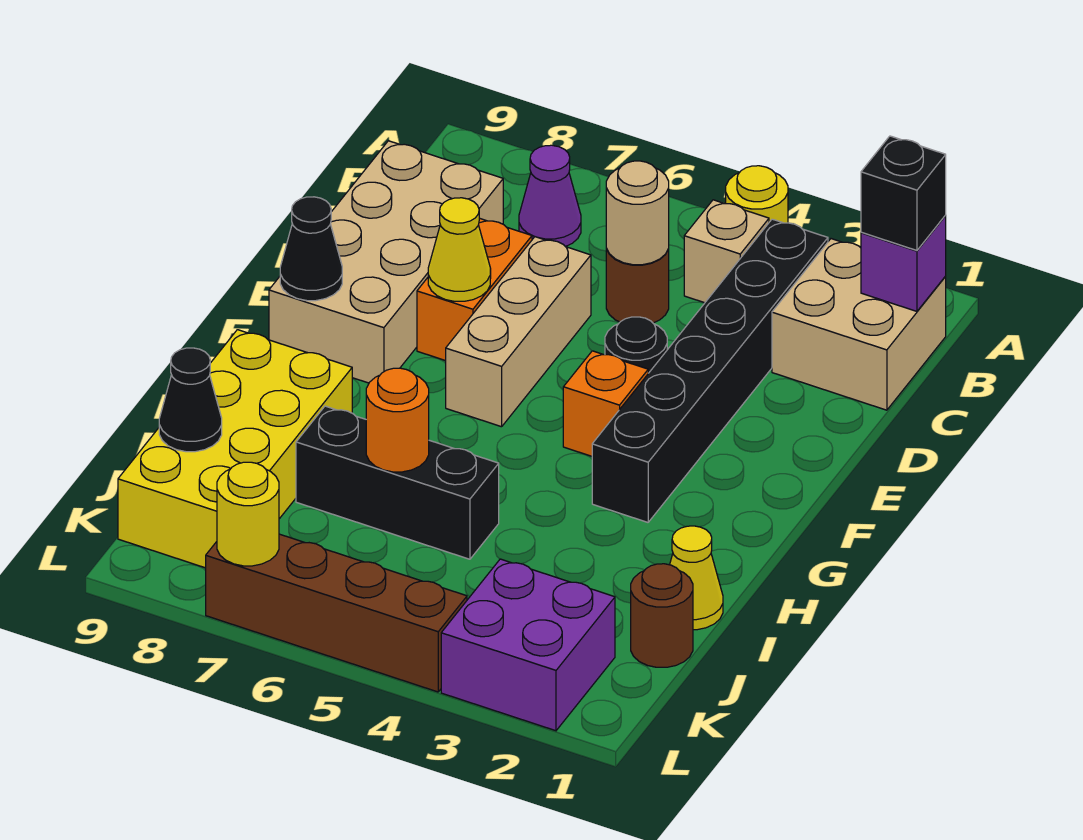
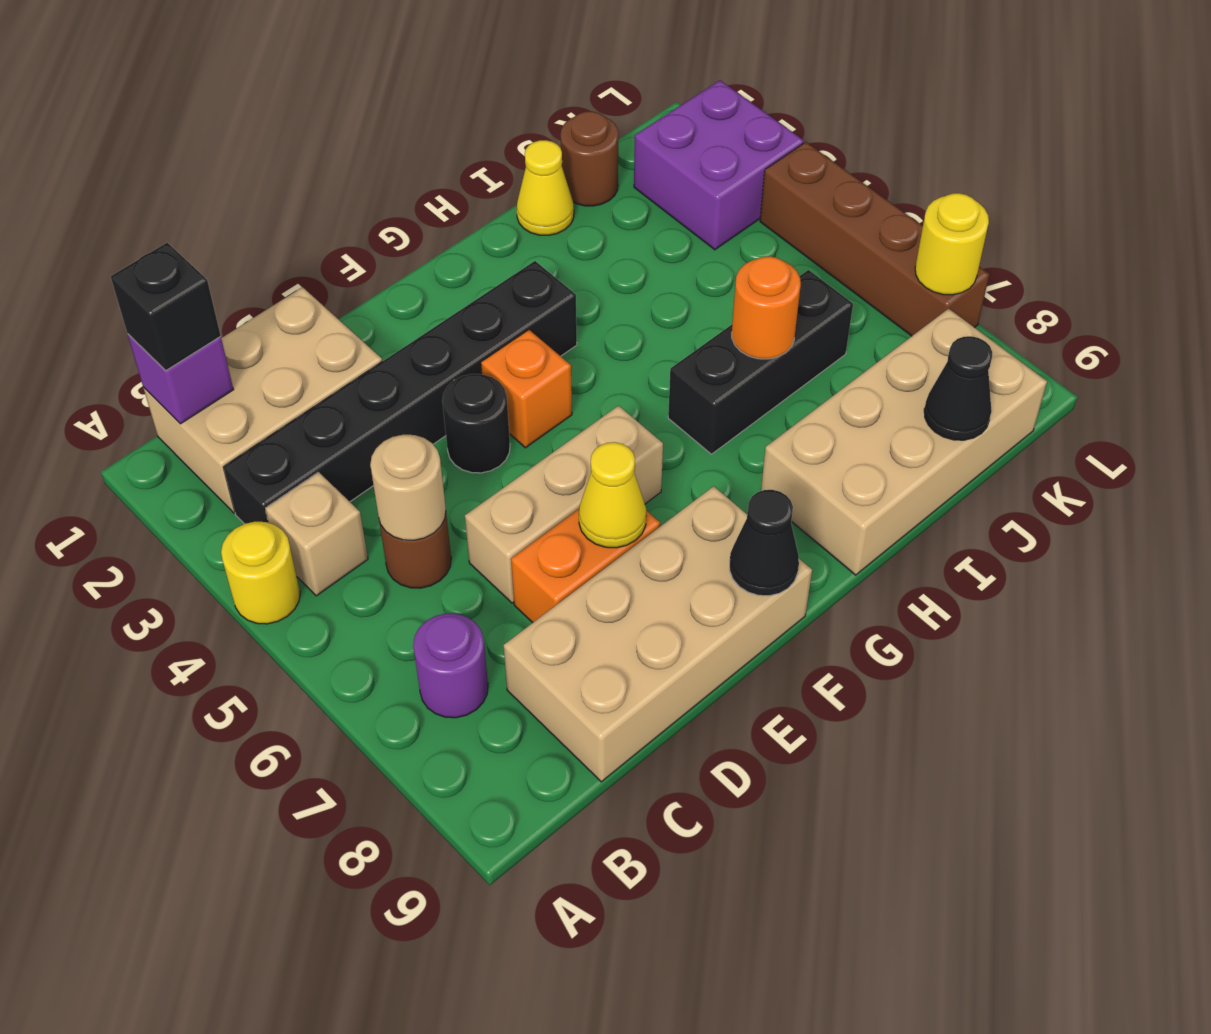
tan 2x2 brick [772,239,946,410] -> tan 2x3 brick [143,287,382,513]
purple 1x1 cone [519,145,581,247] -> purple 1x1 round brick [413,613,488,718]
yellow 2x4 brick [118,330,352,568] -> tan 2x4 brick [761,309,1047,575]
black 1x3 brick [296,406,499,559] -> black 1x3 brick turned to [668,270,853,454]

